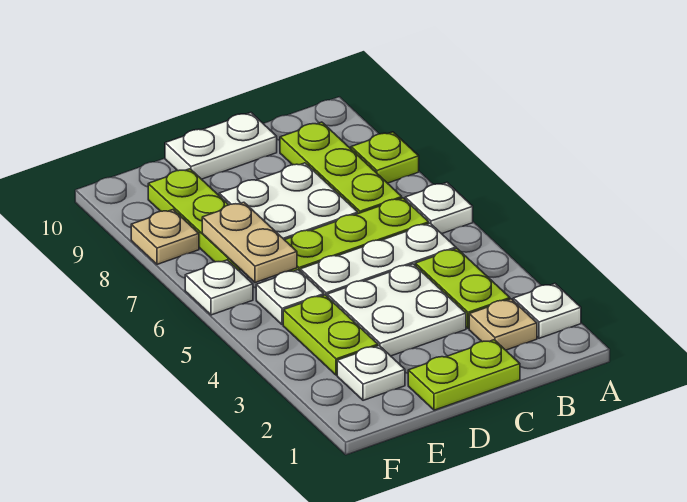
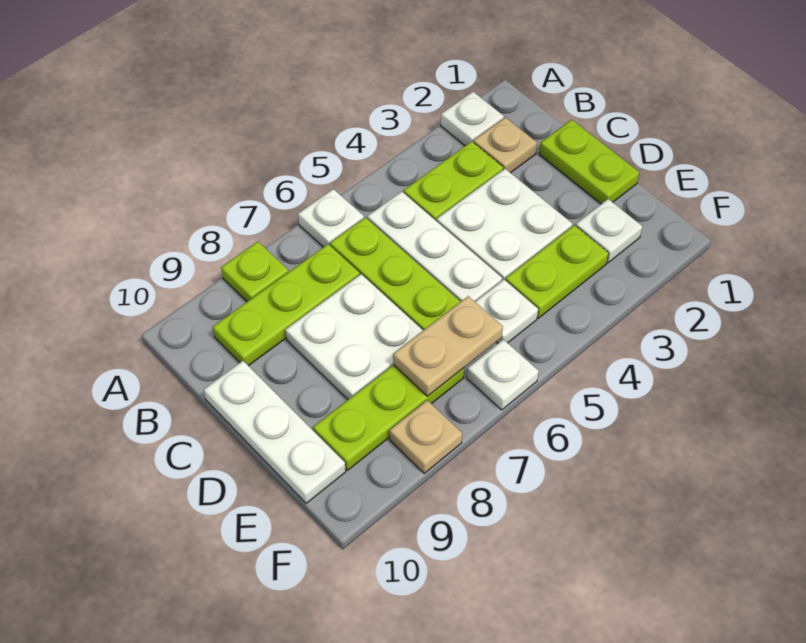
white 1x2 plate [165,113,277,179] -> white 1x3 plate [204,361,346,503]

